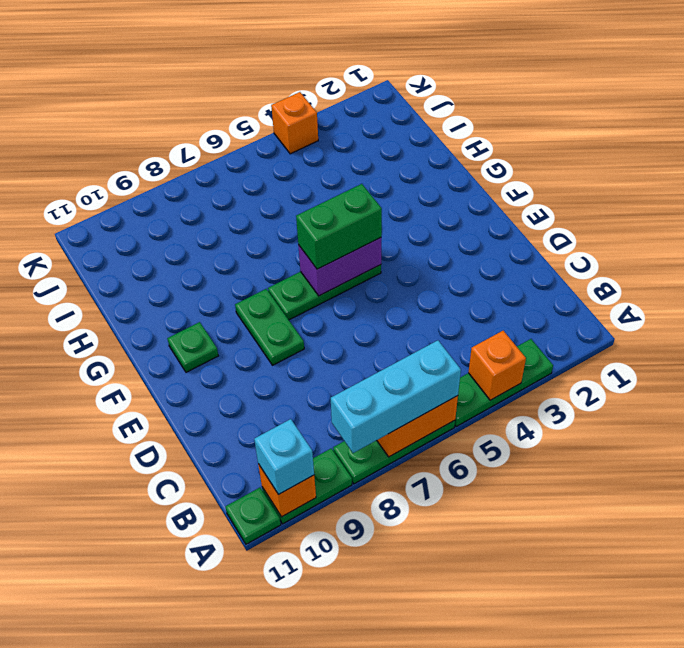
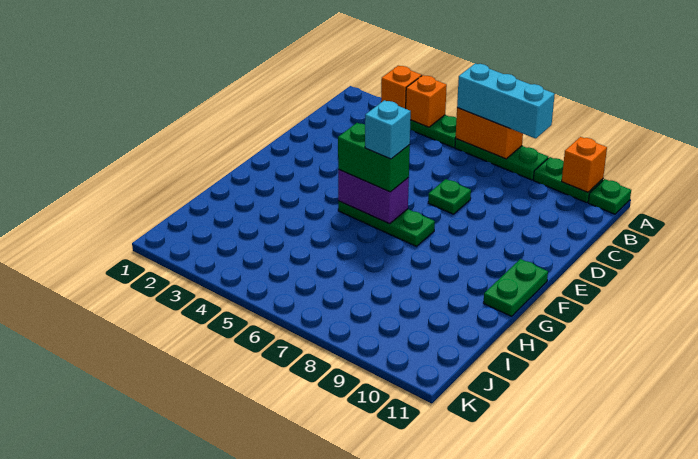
cyan 1x1 brick [254,419,314,495] -> cyan 1x1 brick moved to [365,100,411,159]
green 1x2 plate [235,289,304,365] -> green 1x2 plate moved to [484,259,548,316]
green 1x1 plate [167,322,218,372] -> green 1x1 plate moved to [428,179,471,214]
orange 1x1 brick [271,92,318,154] -> orange 1x1 brick moved to [381,66,422,109]

